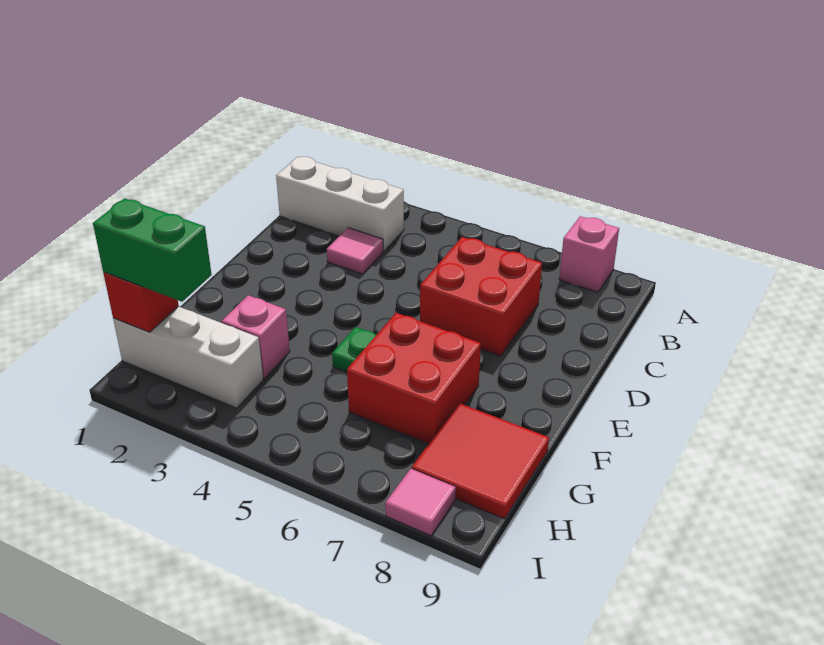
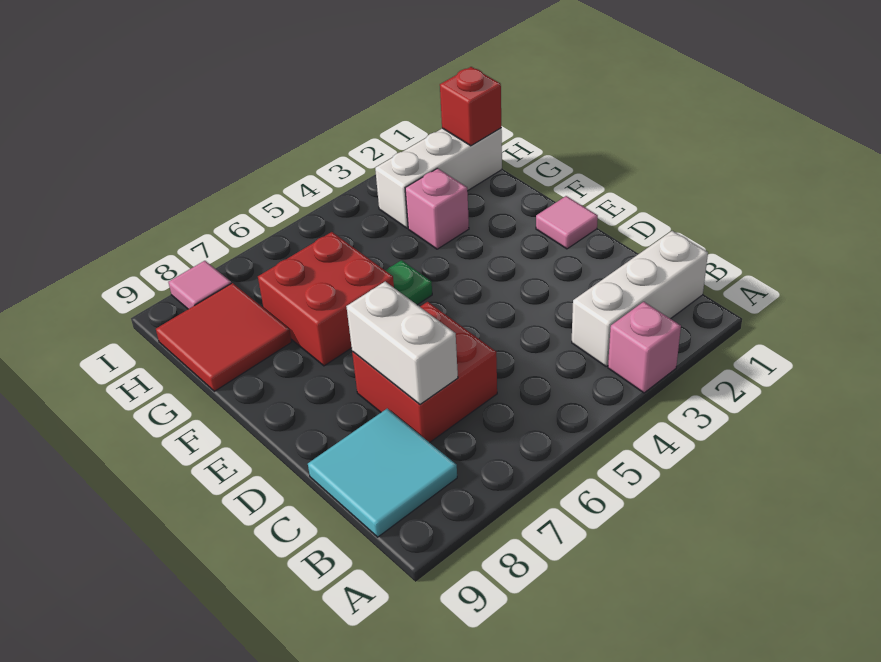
pink 1x1 brick [559,216,619,292] -> pink 1x1 brick moved to [608,302,681,393]
none -> cyan 2x2 tile [308,409,457,537]
pink 1x1 tile [327,228,383,274] -> pink 1x1 tile moved to [536,196,598,249]
none -> white 1x2 brick [346,282,458,404]
green 1x2 brick [93,198,212,302] -> none

